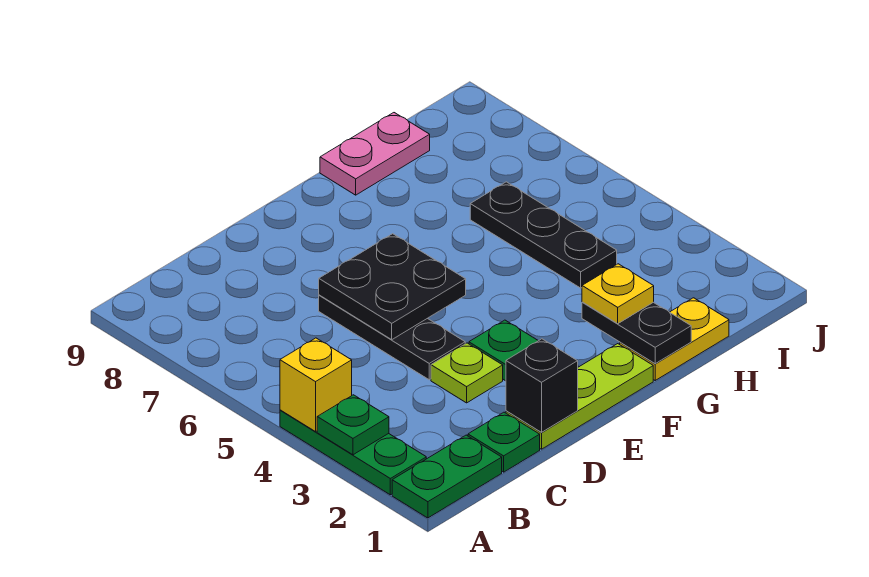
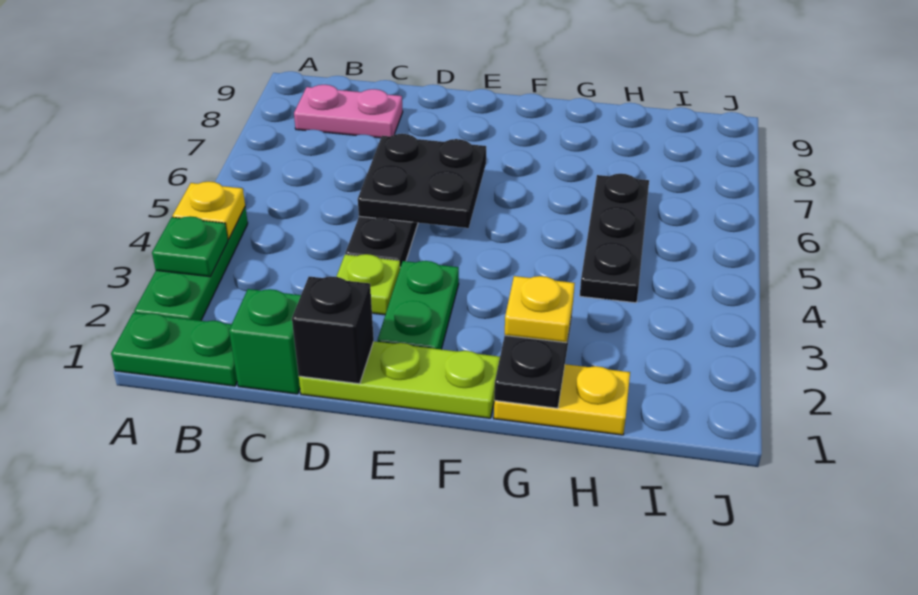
yellow 1x1 brick [280,338,352,432] -> yellow 1x1 plate [173,182,245,239]
green 1x1 plate [468,412,540,472] -> green 1x1 brick [229,289,301,394]
pink 1x2 plate [320,113,430,195] -> pink 1x2 plate moved to [294,85,403,138]

